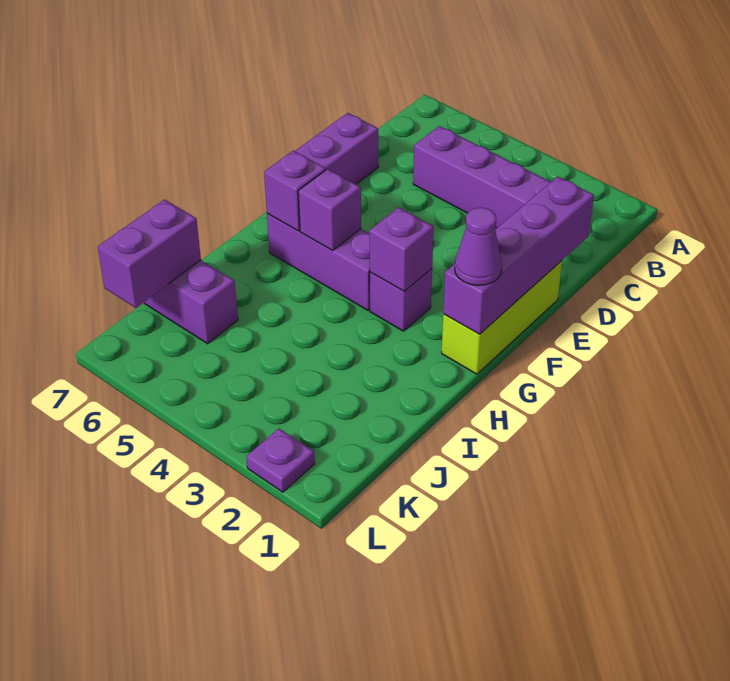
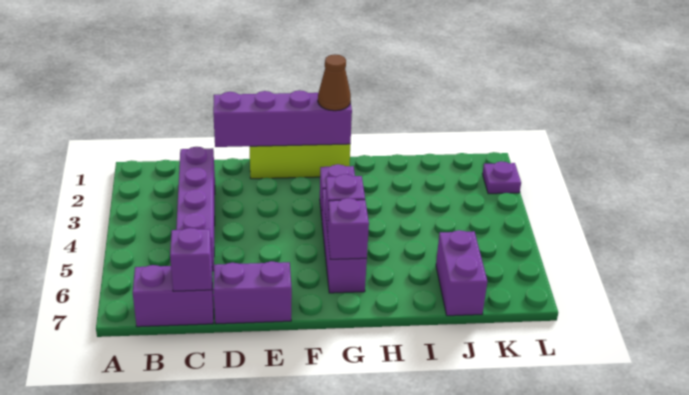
purple 1x1 cone [455,208,502,286] -> brown 1x1 cone [318,54,351,111]
purple 1x1 brick [370,207,434,291] -> purple 1x1 brick moved to [170,228,212,291]
purple 1x2 brick [98,200,201,308] -> purple 1x2 brick moved to [133,265,214,327]

